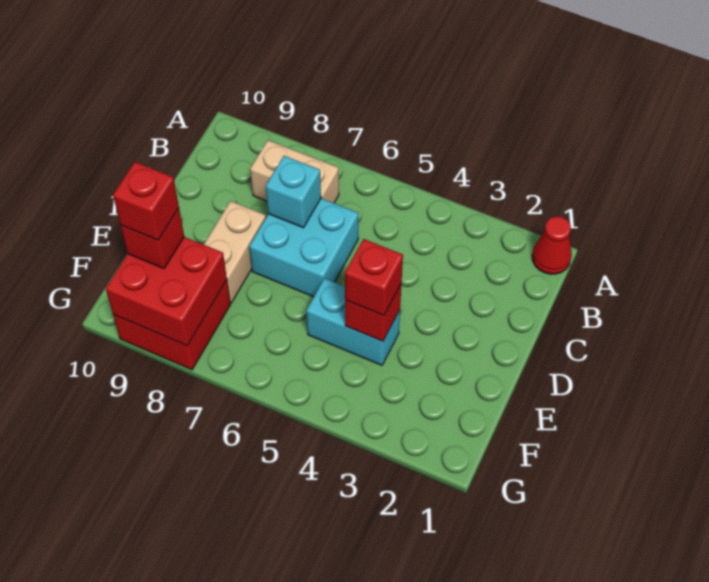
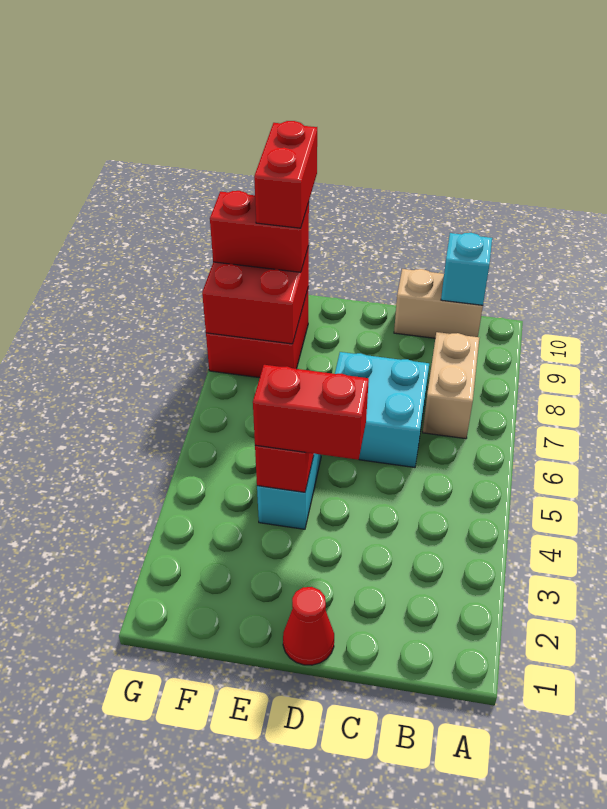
red 1x1 cone [532,216,572,274] -> red 1x1 cone moved to [283,587,334,665]
cyan 1x1 brick [266,156,321,228] -> cyan 1x1 brick moved to [441,233,492,305]
tan 1x2 brick [204,201,266,303] -> tan 1x2 brick moved to [394,269,483,338]
red 1x1 brick [345,239,403,316] -> red 1x2 brick [253,365,369,460]
red 1x1 brick [121,209,184,268] -> red 1x2 brick [210,191,309,272]
red 1x1 brick [113,162,179,240] -> red 1x2 brick [254,121,317,228]

